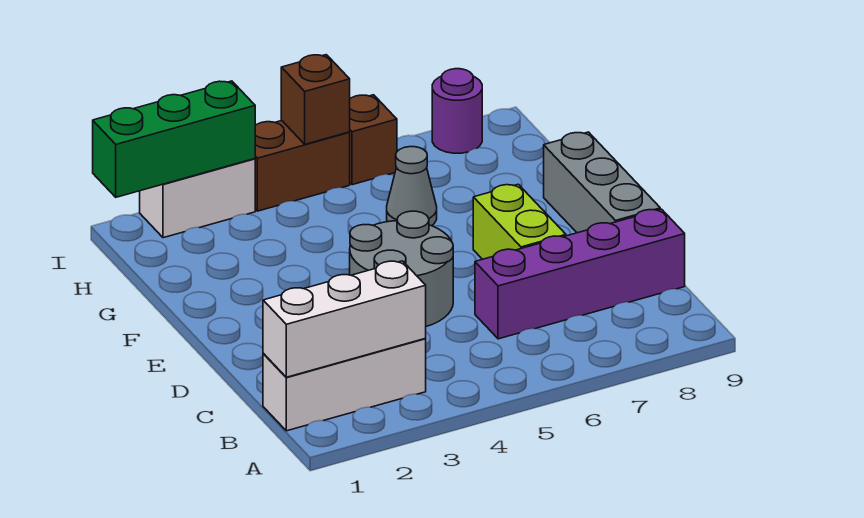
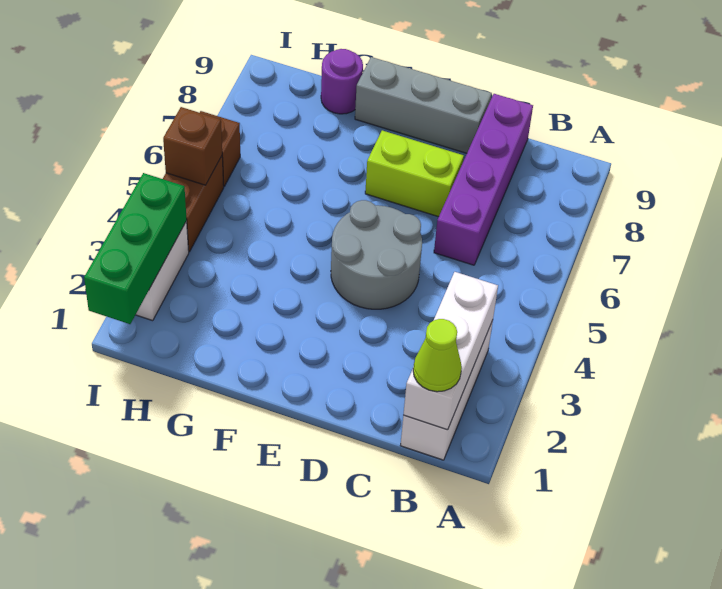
none -> lime 1x1 cone [413,319,462,392]
grey 1x1 cone [387,147,437,226] -> none
purple 1x1 round brick [432,69,482,153] -> purple 1x1 round brick moved to [321,49,363,114]

